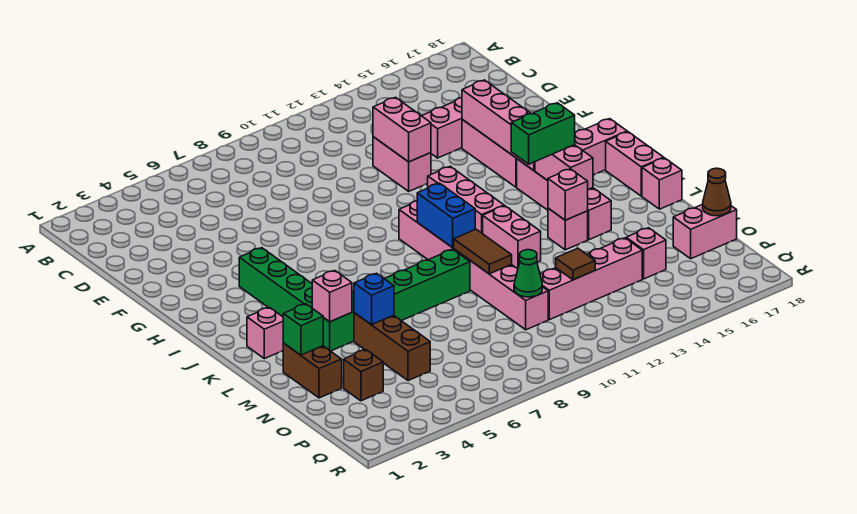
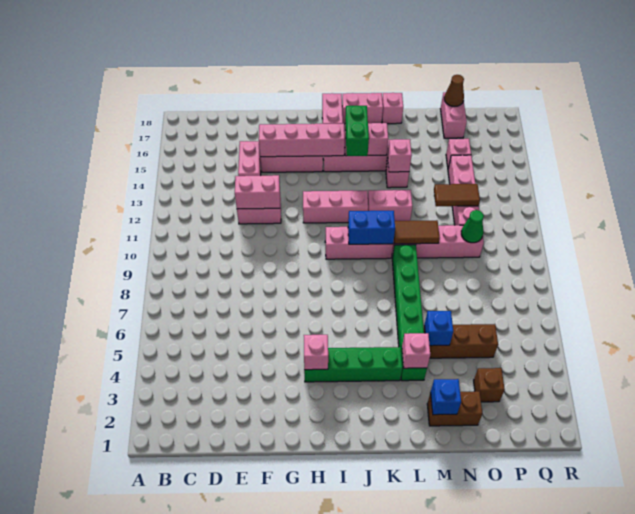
pink 1x1 brick [247,307,283,359] -> pink 1x1 brick moved to [304,335,328,370]
green 1x1 brick [283,304,323,355] -> blue 1x1 brick [431,379,461,415]
brown 1x1 tile [556,248,595,280] -> brown 1x2 tile [434,184,480,206]

